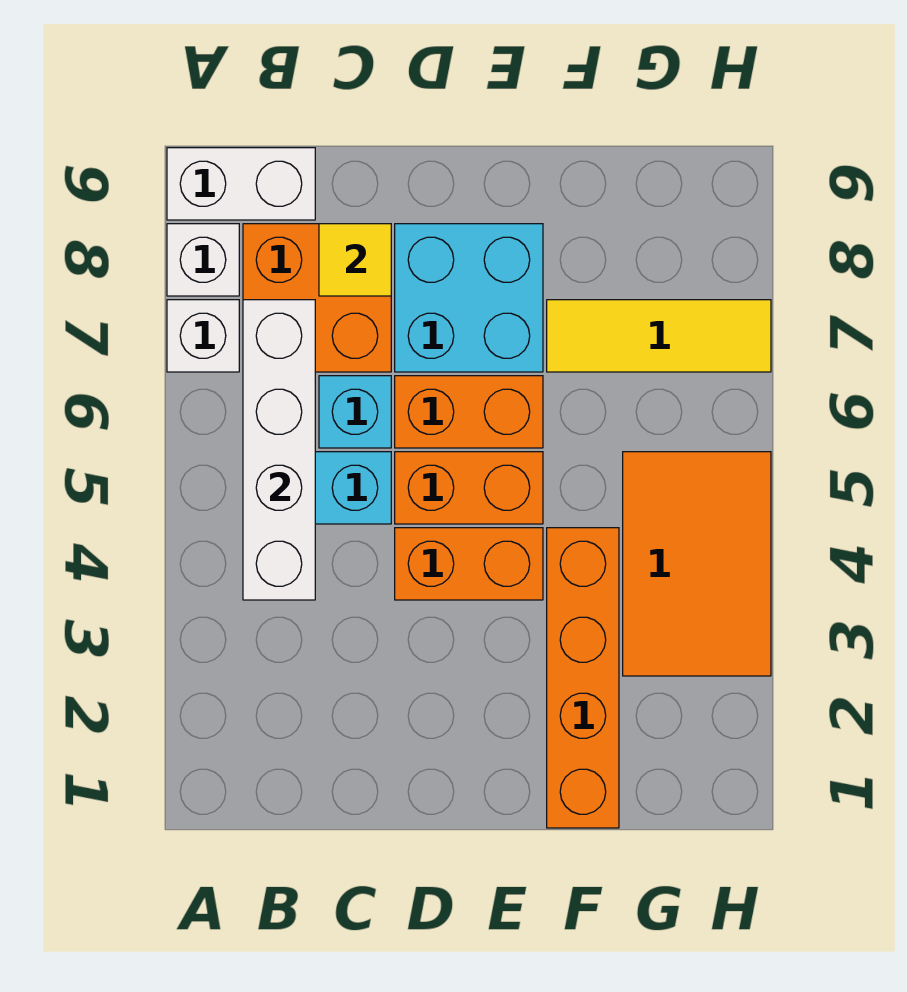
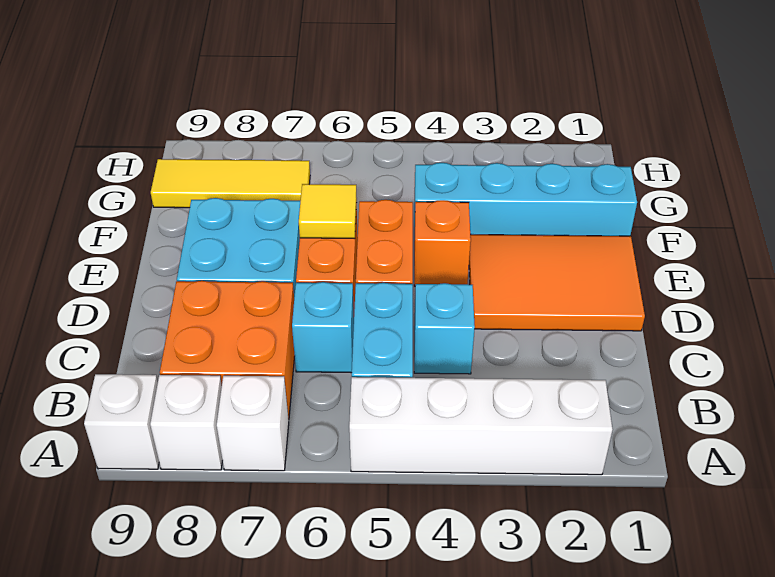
white 1x2 brick [167,148,315,220] -> white 1x1 brick [84,374,159,469]
white 1x4 brick [243,300,315,600] -> white 1x4 brick moved to [349,377,612,475]
none -> cyan 1x1 brick [414,283,475,374]
yellow 1x1 tile [319,224,391,296] -> yellow 1x1 tile moved to [299,184,357,239]
orange 1x2 brick [395,528,543,600] -> orange 1x1 brick [414,200,471,286]
orange 1x4 brick [547,528,619,828] -> cyan 1x4 brick [414,163,637,241]
yellow 1x3 tile [547,300,771,372] -> yellow 1x3 tile turned to [151,159,310,208]
orange 2x3 tile [623,452,771,676] -> orange 2x3 tile moved to [469,234,645,331]

